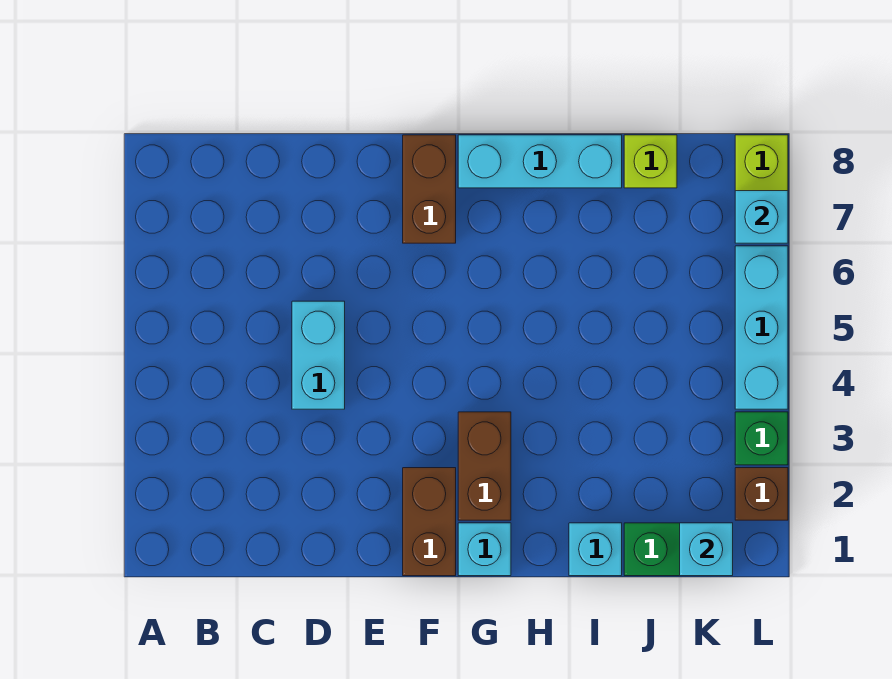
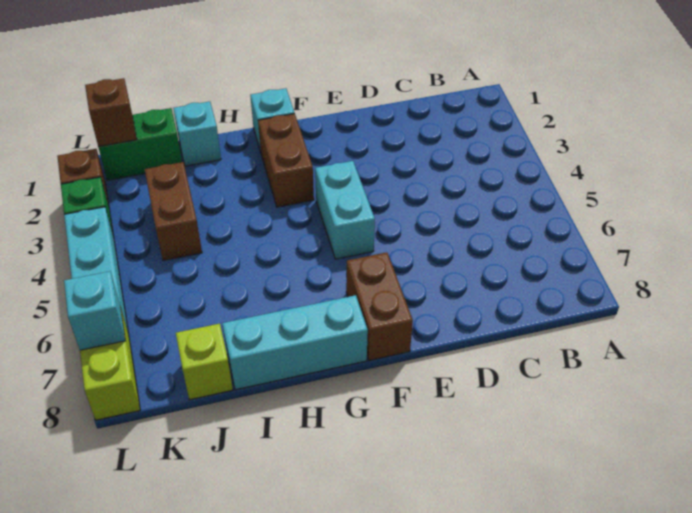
cyan 1x2 brick [292,301,345,409] -> cyan 1x2 brick moved to [315,161,375,259]
brown 1x2 brick [403,468,456,576] -> brown 1x2 brick moved to [145,162,202,261]
cyan 1x1 brick [680,523,733,576] -> brown 1x1 brick [85,78,137,147]

